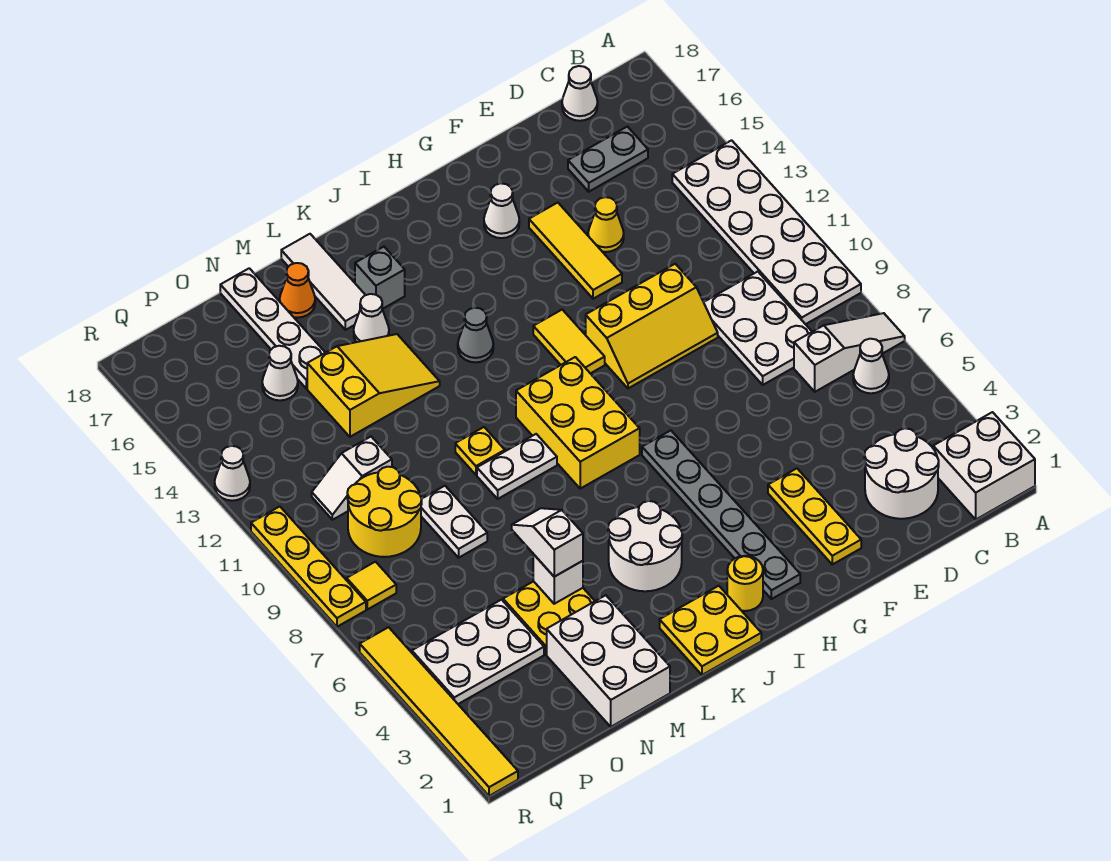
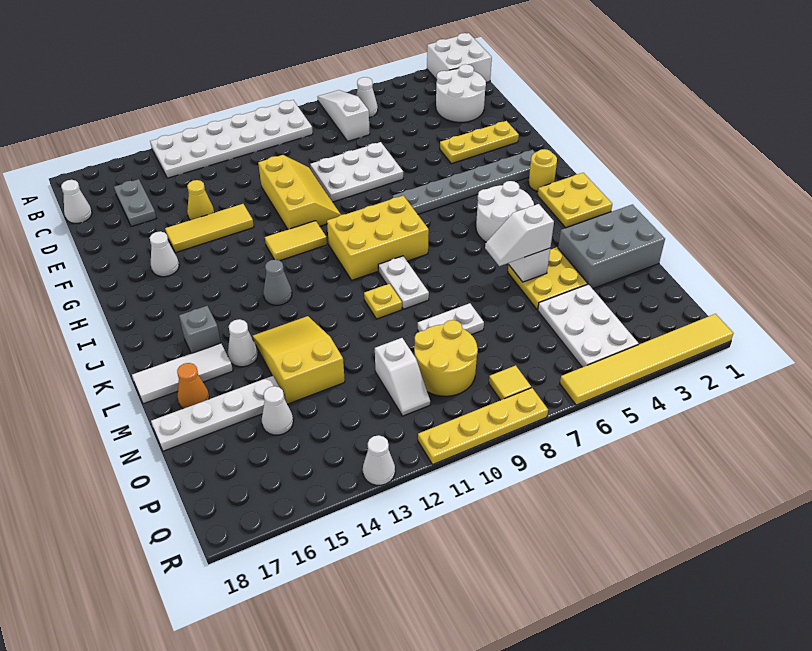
white 2x3 plate [704,272,812,385] -> white 2x3 plate moved to [310,142,403,202]
white 2x3 brick [547,595,670,727] -> grey 2x3 brick [558,205,665,289]

